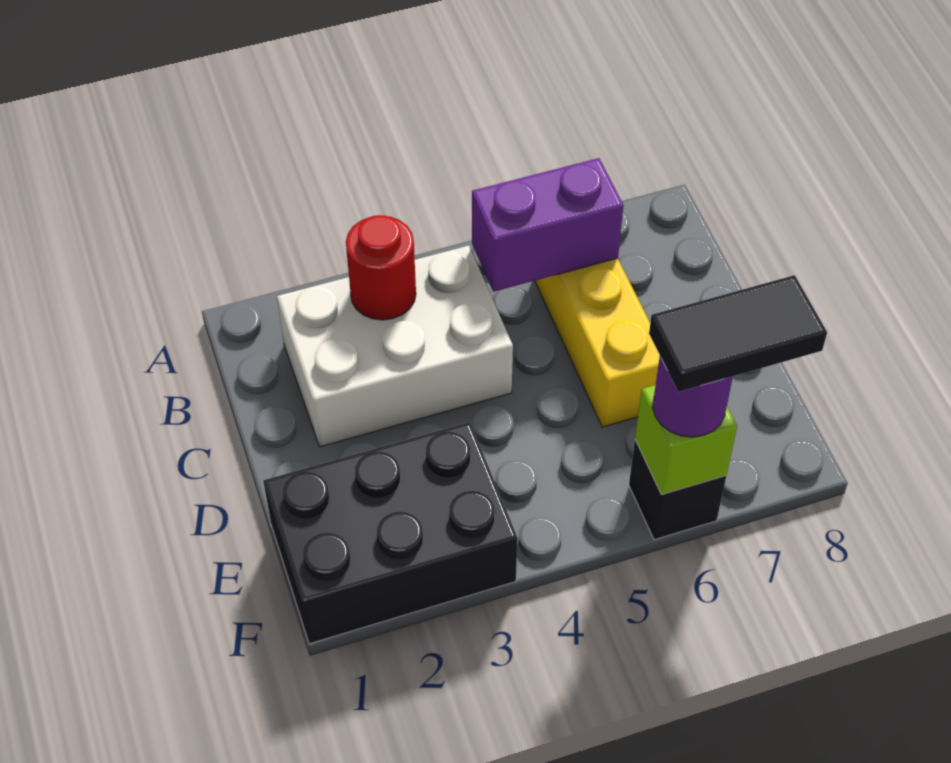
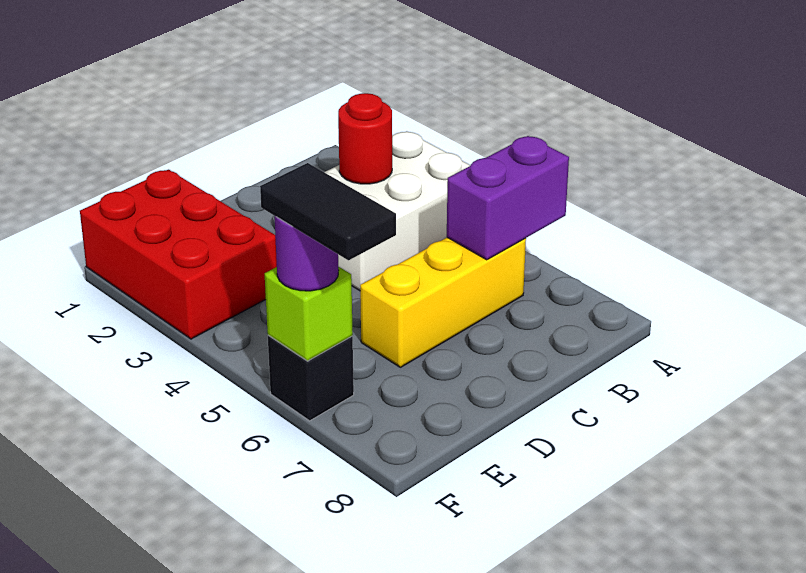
white 2x3 brick [277,246,513,447] -> white 2x3 brick turned to [325,131,471,291]
purple 1x2 brick [472,158,624,292] -> purple 1x2 brick turned to [447,136,569,260]
black 2x3 brick [263,422,518,644] -> red 2x3 brick [80,170,277,339]

